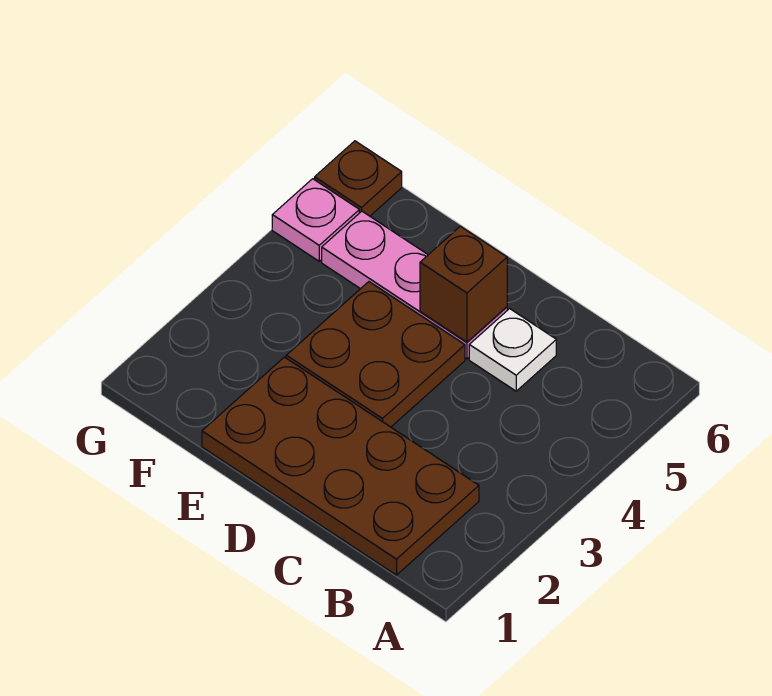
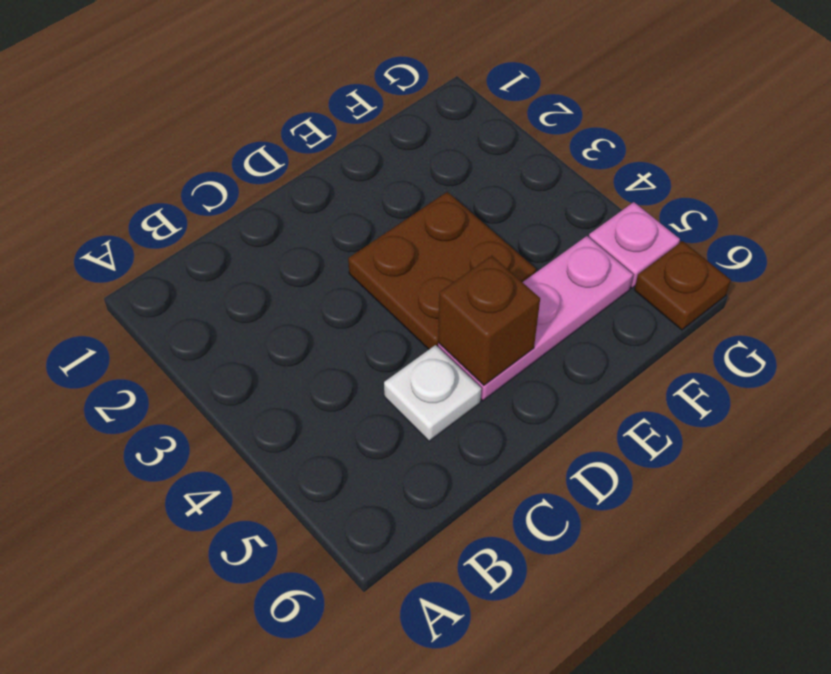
brown 2x4 plate [202,357,479,575] -> none

